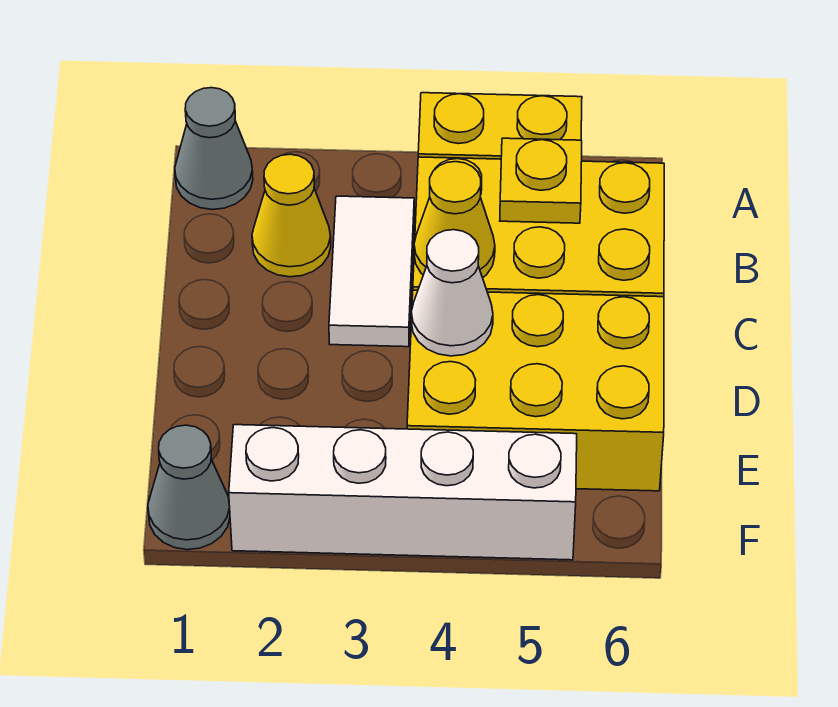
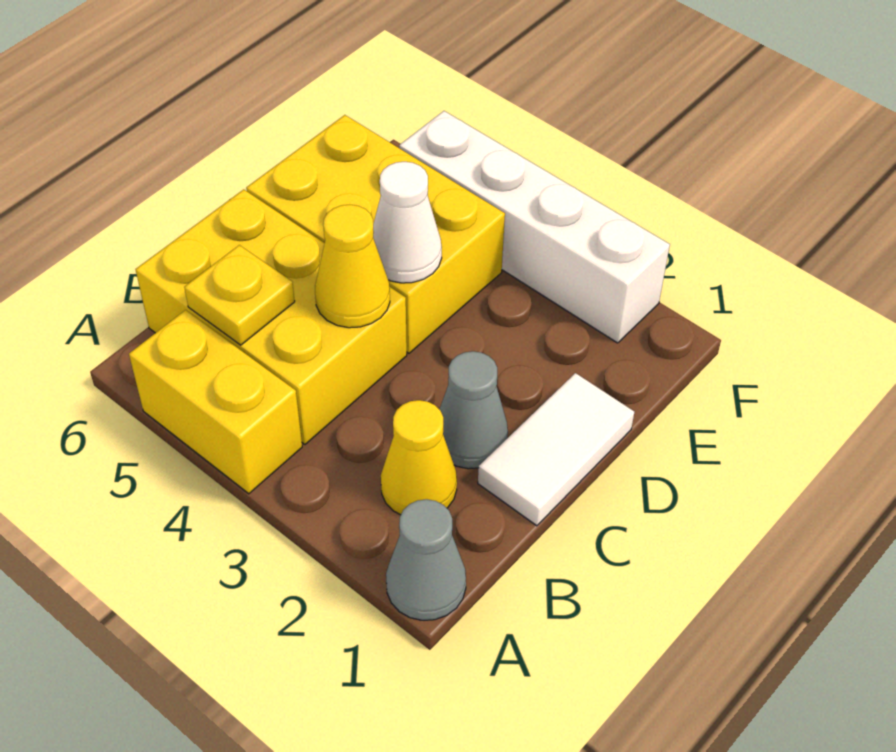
white 1x2 tile [329,196,414,347] -> white 1x2 tile moved to [478,373,634,526]
grey 1x1 cone [148,425,230,550] -> grey 1x1 cone moved to [439,351,508,469]

